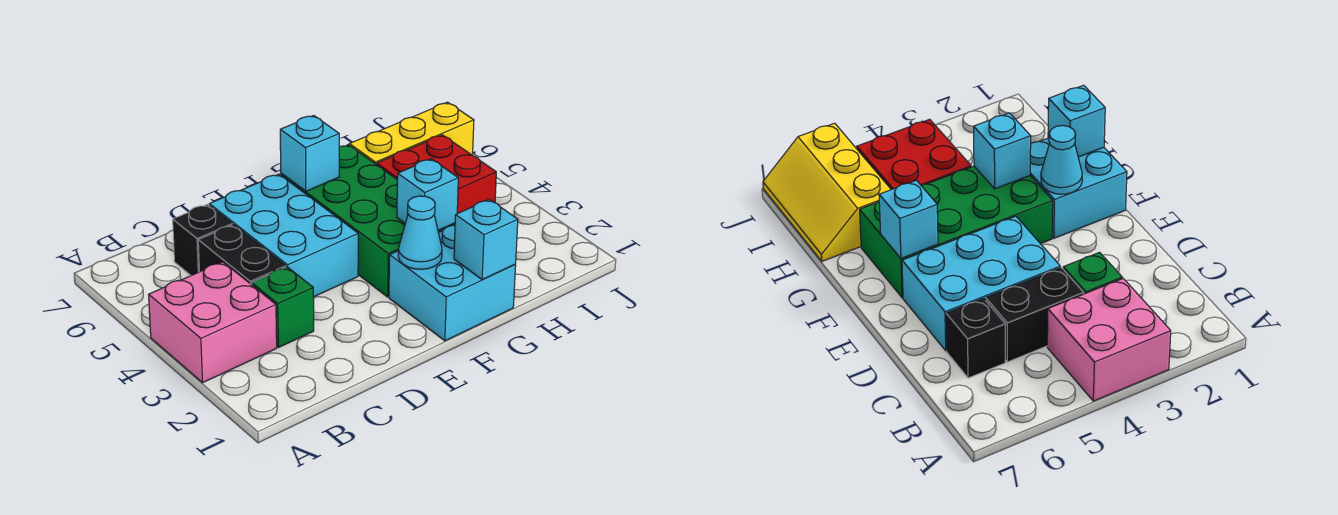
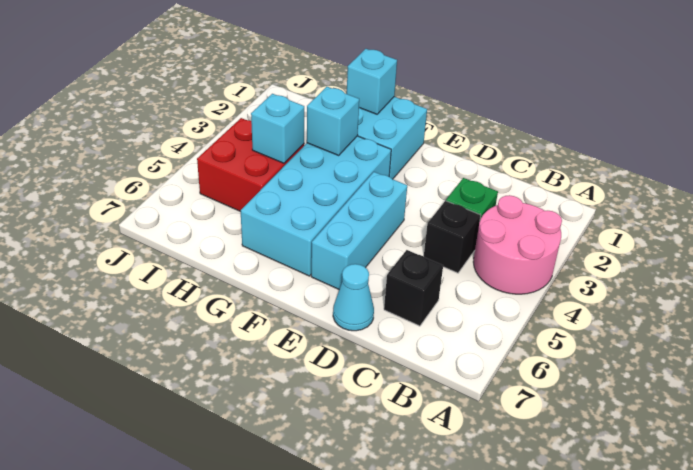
pink 2x2 brick [149,262,277,383] -> pink 2x2 round brick [473,195,562,294]
black 1x2 brick [198,225,286,285] -> black 1x1 brick [424,201,481,273]
cyan 2x3 brick [209,174,358,297] -> cyan 1x3 brick [311,172,407,290]
cyan 1x1 cone [398,196,442,269] -> cyan 1x1 cone moved to [333,264,374,331]
green 2x4 brick [281,145,455,297] -> cyan 2x4 brick [241,136,391,276]
cyan 1x1 brick [280,116,339,191] -> cyan 1x1 brick moved to [251,94,304,163]
yellow 2x3 slope [348,102,474,165] -> none

